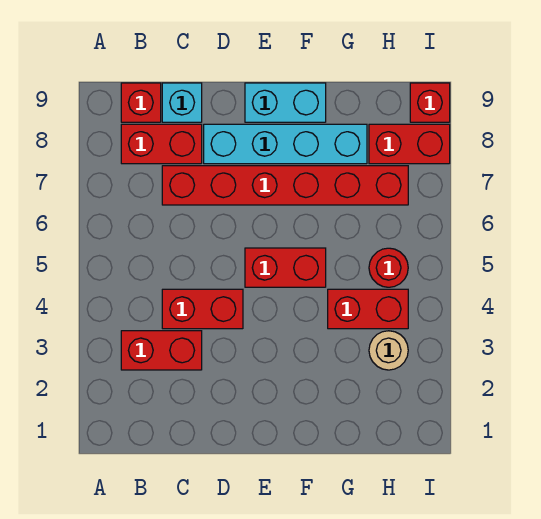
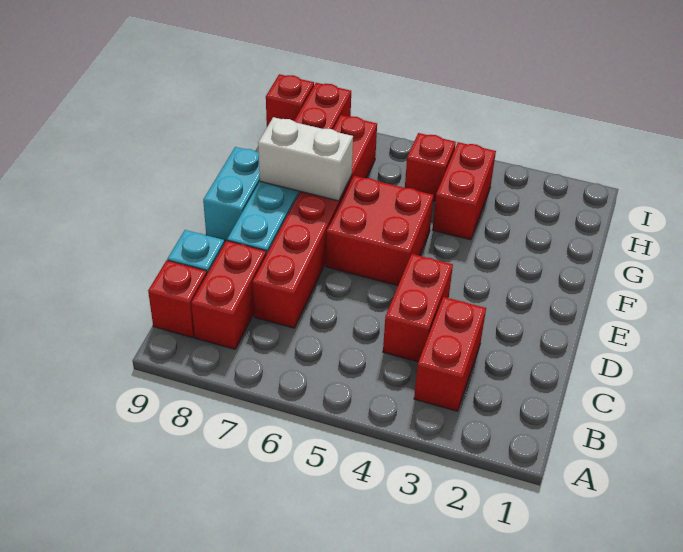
red 1x2 brick [245,248,326,287] -> red 2x2 brick [326,176,434,286]
none -> white 1x2 brick [258,117,353,201]
tan 1x1 round brick [369,331,408,370] -> none
red 1x1 round brick [369,248,408,287] -> red 1x1 brick [405,133,456,201]

